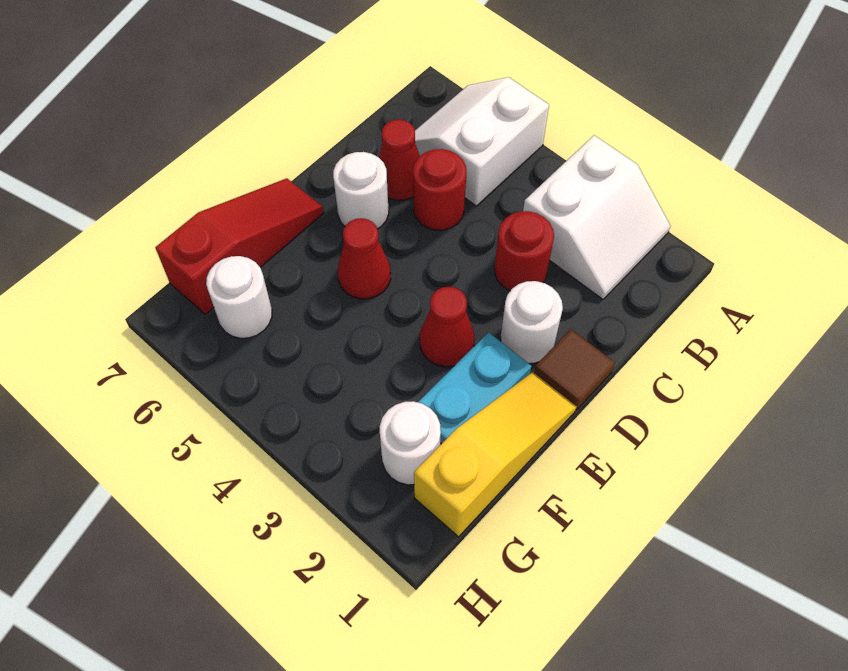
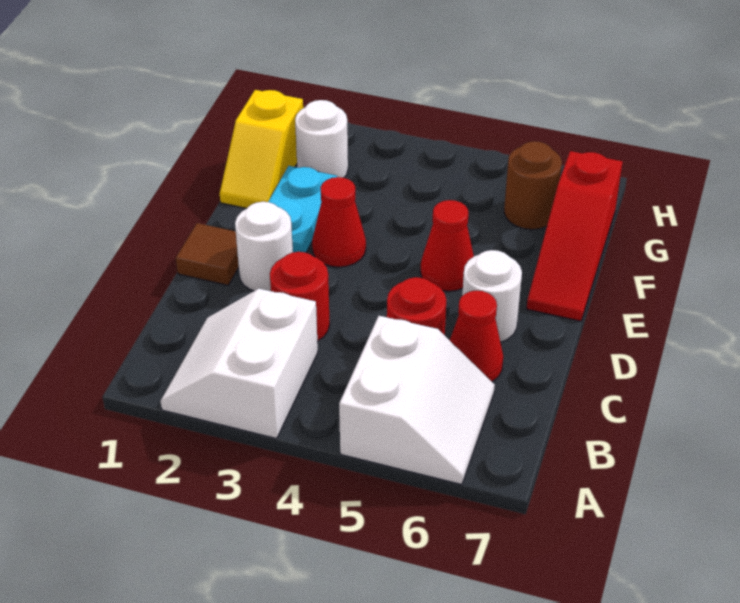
yellow 1x3 slope [414,372,577,537] -> yellow 1x2 slope [220,90,303,208]
white 1x1 round brick [206,256,272,338] -> brown 1x1 round brick [504,141,562,230]

